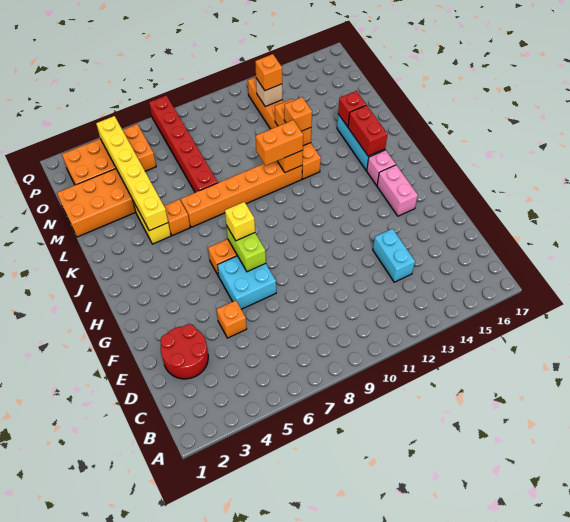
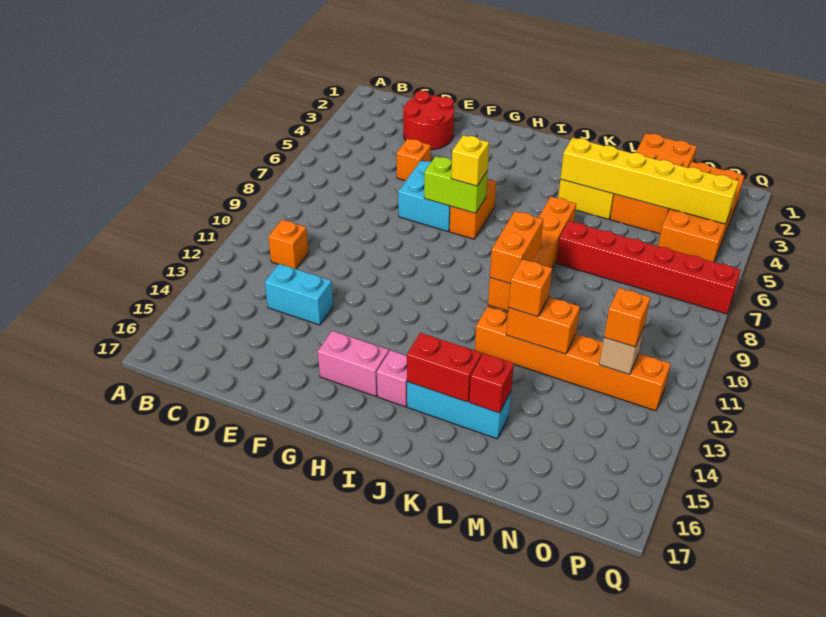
orange 1x1 brick [164,199,190,236] -> orange 1x1 brick moved to [268,220,309,269]

